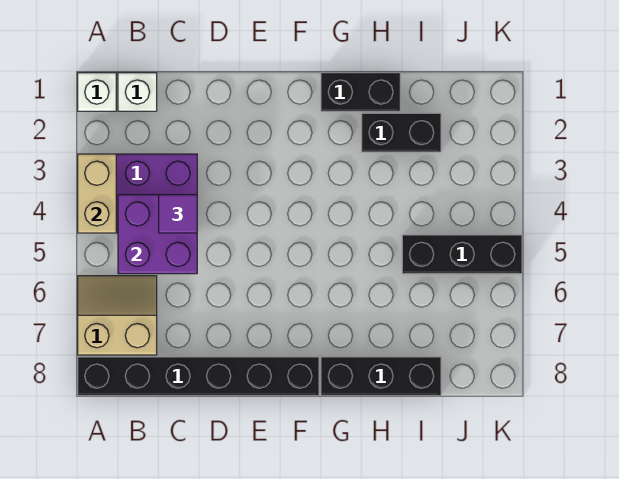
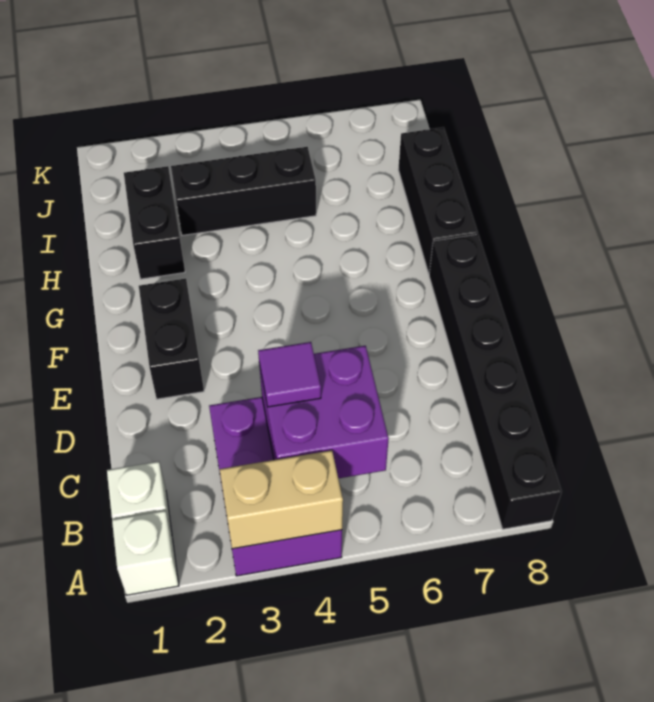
tan 2x2 slope [78,276,157,355] -> none
black 1x2 brick [321,73,400,111] -> black 1x2 brick moved to [139,278,204,399]
black 1x3 brick [402,235,522,274] -> black 1x3 brick turned to [171,147,316,235]

